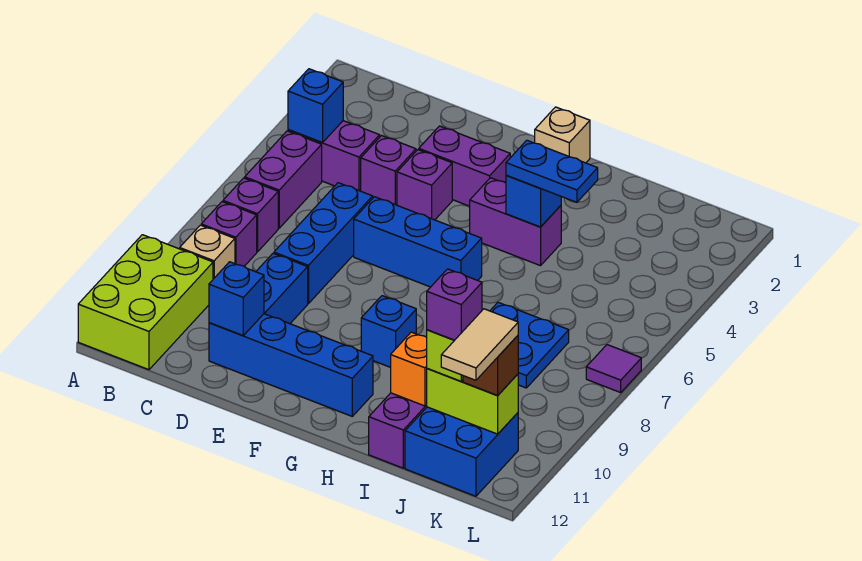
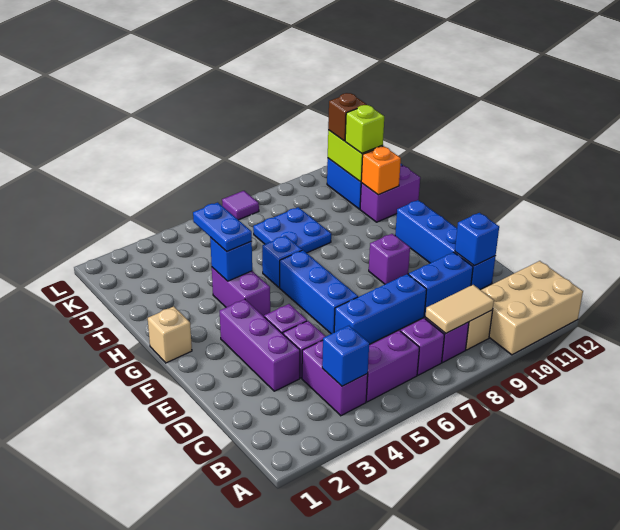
lime 2x3 brick [78,235,213,370] -> tan 2x3 brick [481,261,583,355]
purple 1x2 brick [419,126,510,206] -> purple 1x3 brick [220,299,300,391]
blue 1x1 brick [361,296,416,367] -> blue 1x1 brick moved to [262,236,302,287]
purple 1x1 brick [427,269,482,340] -> purple 1x1 brick moved to [369,234,410,284]
tan 1x2 tile [441,309,518,380] -> tan 1x2 tile moved to [425,285,494,333]

